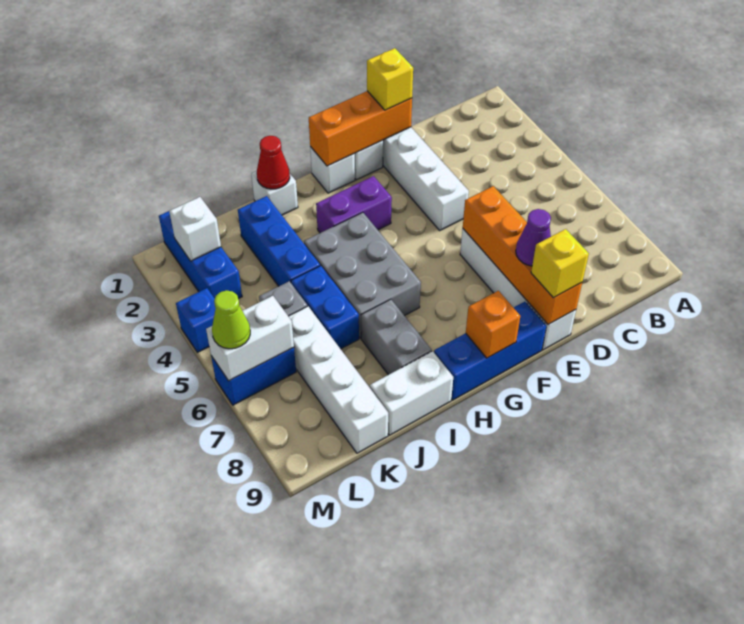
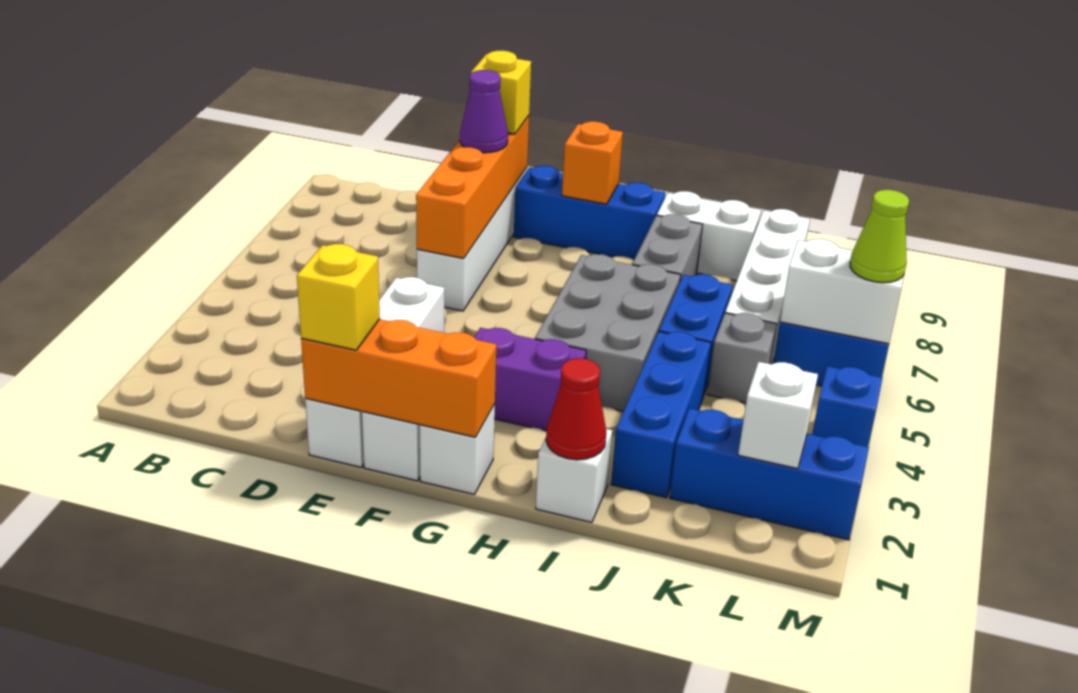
blue 1x3 brick [159,211,242,299] -> blue 1x3 brick turned to [670,408,869,540]

